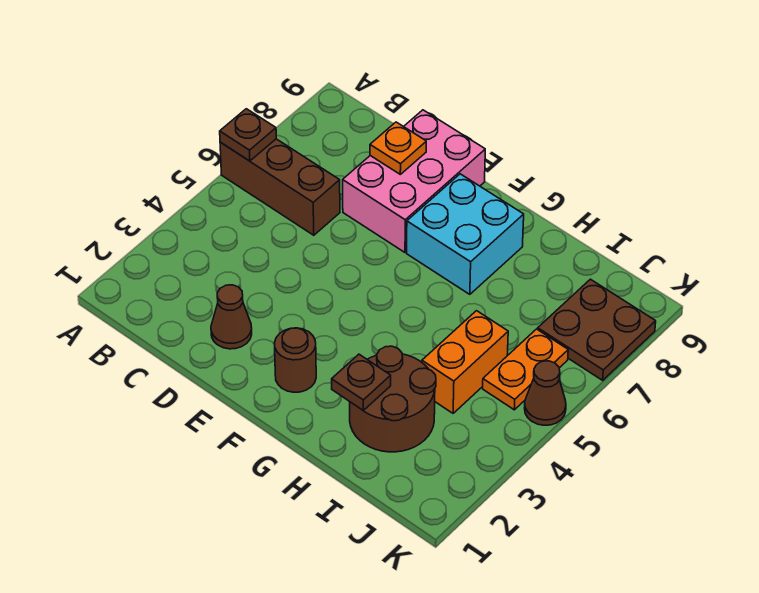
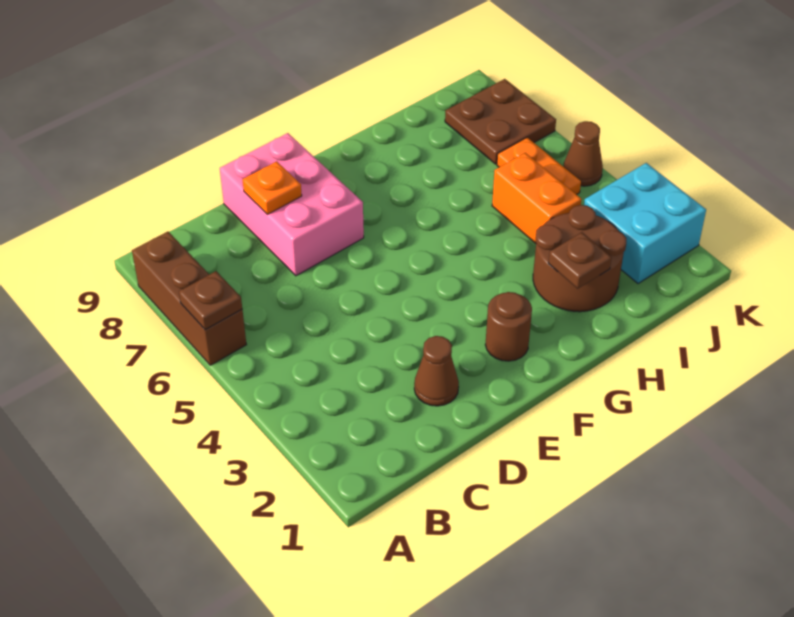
brown 1x3 brick [220,139,340,235] -> brown 1x3 brick turned to [132,232,246,365]
cyan 2x2 brick [407,174,524,294] -> cyan 2x2 brick moved to [584,163,706,284]

